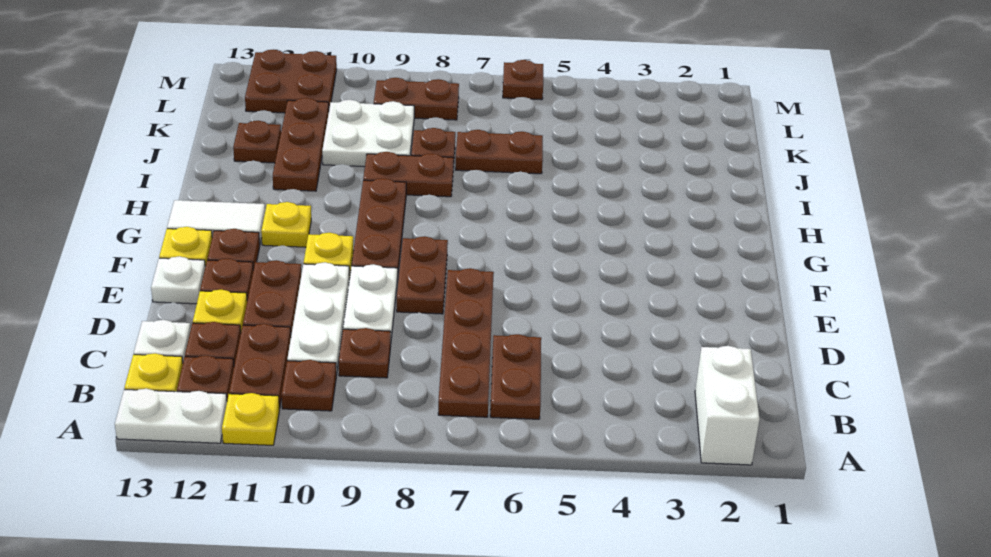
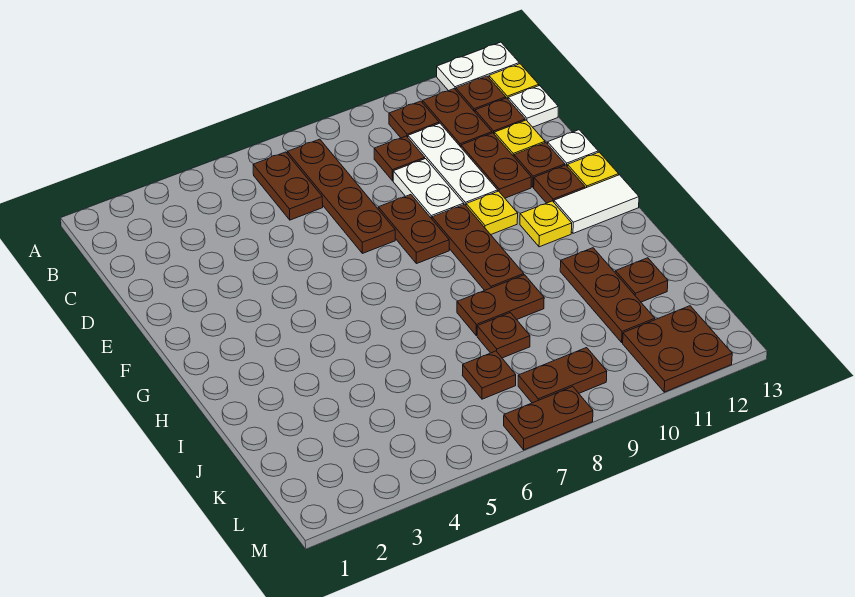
white 1x2 brick [695,346,760,465] -> none
yellow 1x1 plate [222,393,280,445] -> none
brown 1x2 plate [455,130,543,174] -> brown 1x2 plate moved to [504,387,593,450]
white 2x2 plate [322,100,414,167] -> none
brown 1x1 plate [503,60,543,100] -> brown 1x1 plate moved to [462,351,516,399]

